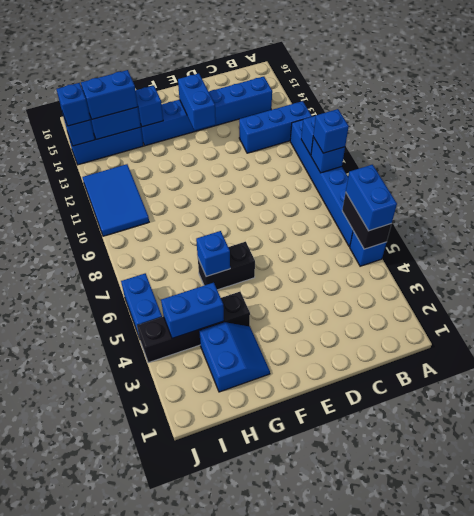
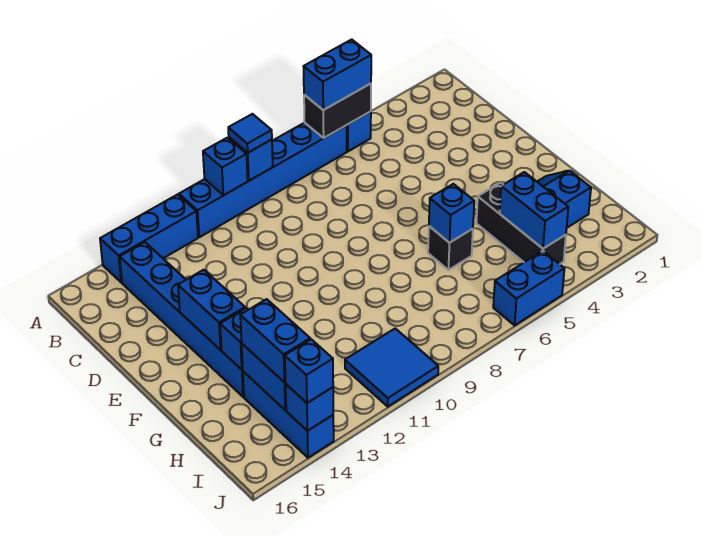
blue 1x1 brick [313,109,349,153] -> blue 1x1 tile [228,114,272,153]
blue 1x3 brick [239,101,312,153] -> blue 1x3 brick turned to [100,195,198,282]
blue 1x2 brick [178,73,216,130] -> blue 1x2 brick turned to [178,270,245,350]
black 1x2 brick [198,242,255,290] -> black 1x1 brick [428,226,473,270]
black 1x4 brick [137,292,250,363] -> black 1x3 brick [476,183,566,264]
blue 2x3 tile [82,164,149,236] -> blue 2x2 tile [345,328,438,407]

